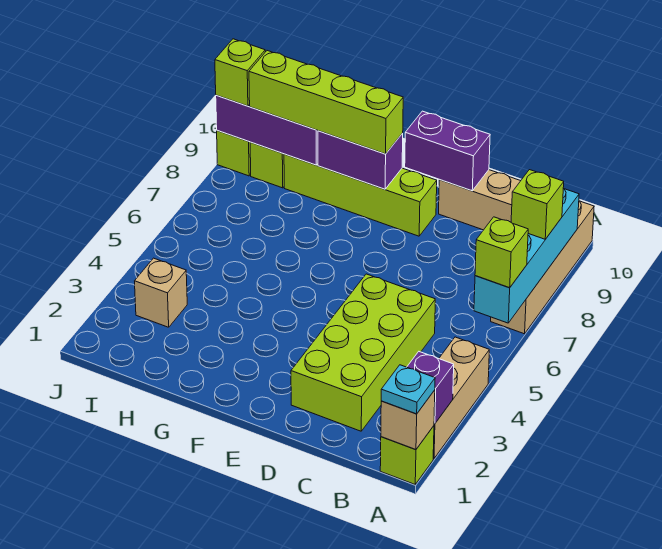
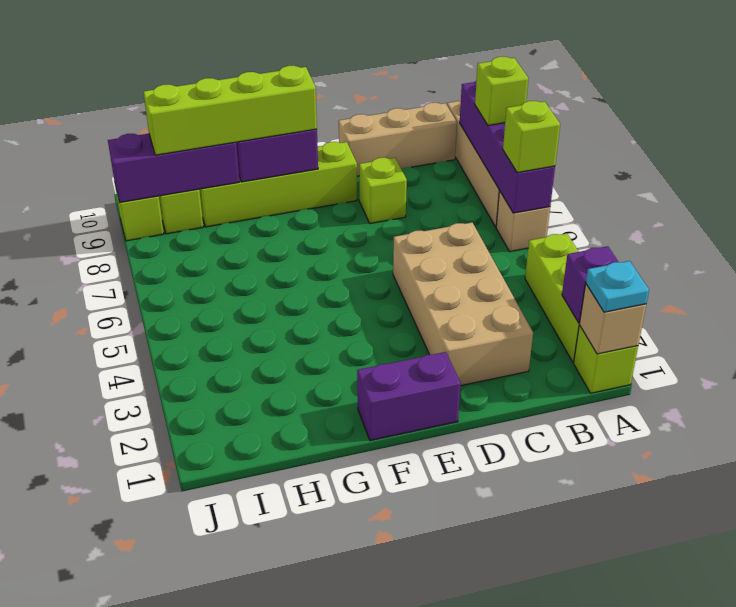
tan 1x3 brick [433,337,489,459] -> lime 1x3 brick [525,233,580,362]
cyan 1x4 brick [474,188,579,323] -> purple 1x4 brick [460,81,555,213]
lime 2x4 brick [291,274,435,431] -> tan 2x4 brick [393,223,533,386]
purple 1x2 brick [405,111,490,191] -> purple 1x2 brick moved to [357,352,461,441]
tan 1x1 brick [135,258,187,327] -> tan 1x1 brick moved to [496,191,550,252]
lime 1x1 brick [215,39,265,106] -> lime 1x1 brick moved to [359,158,407,224]

